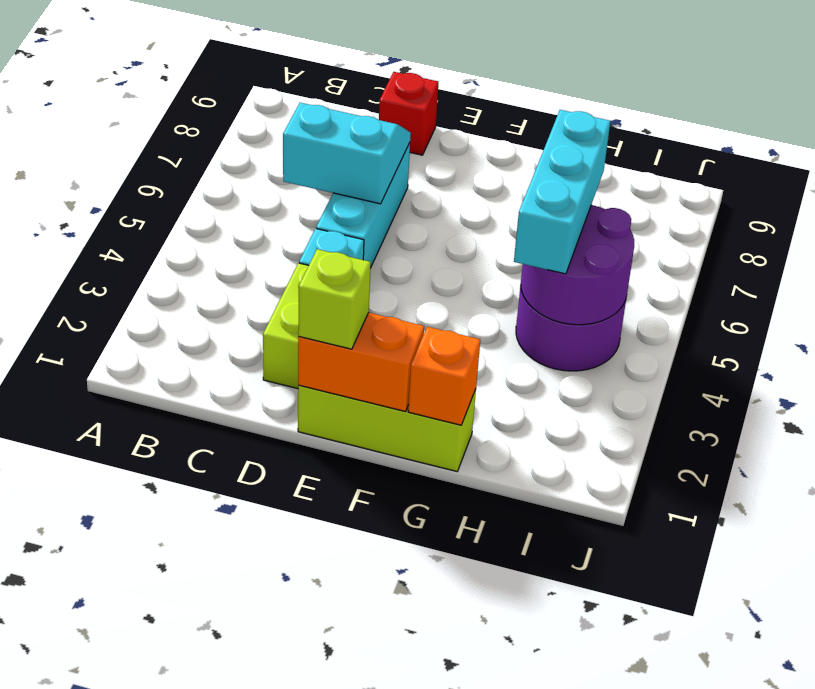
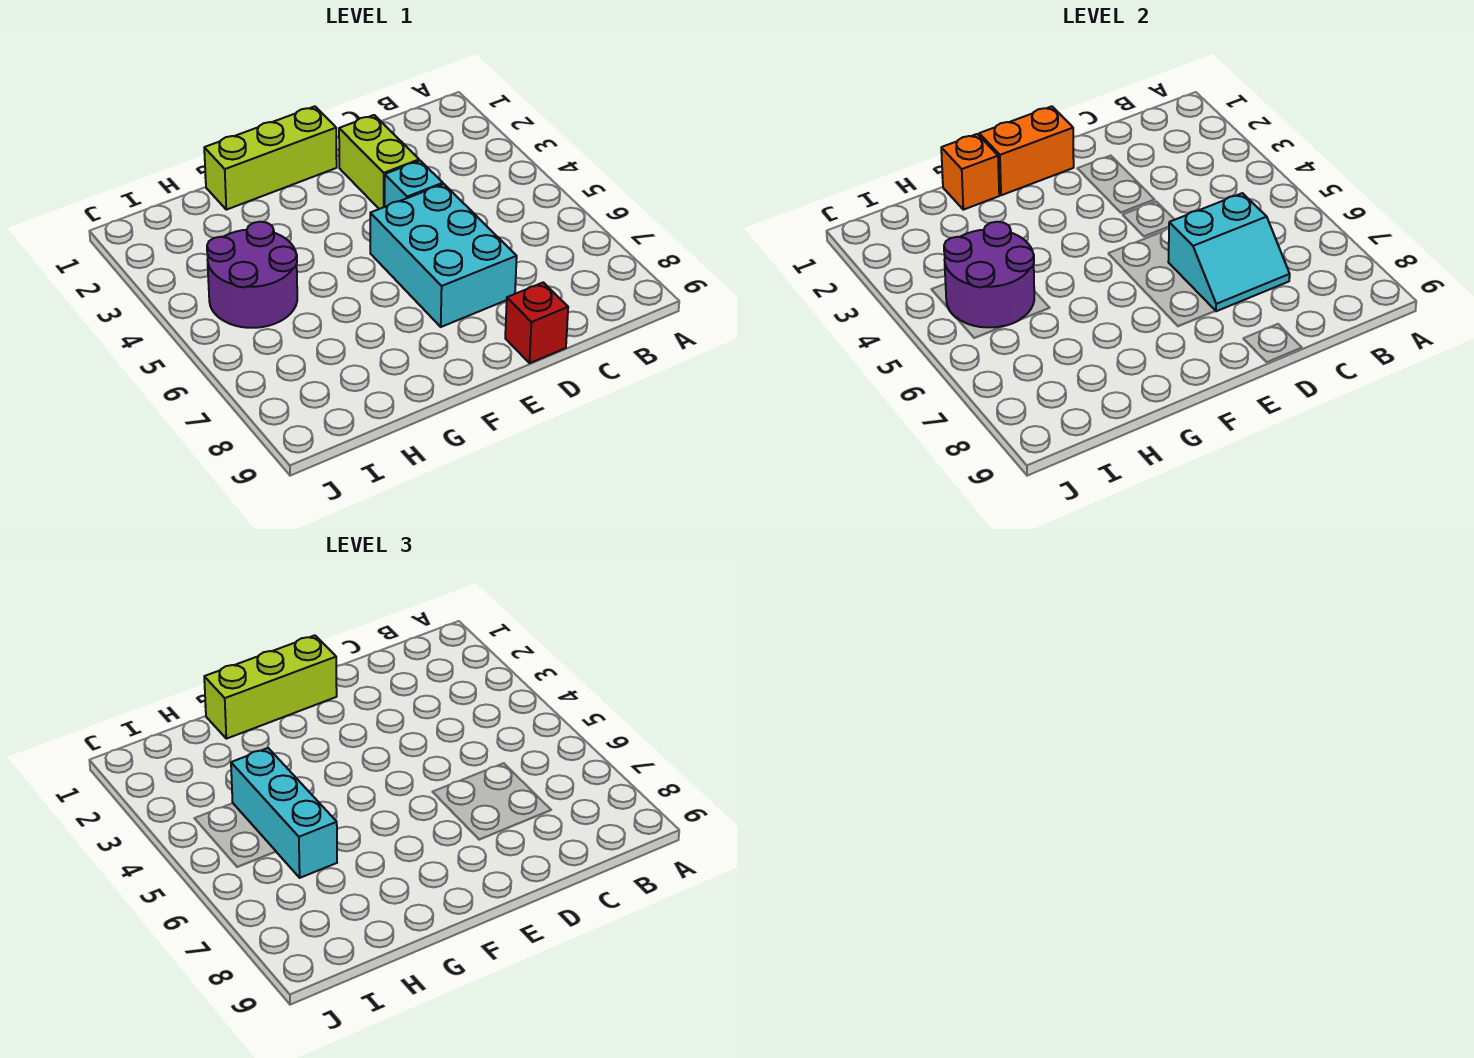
cyan 1x3 brick [316,143,410,268] -> cyan 2x3 brick [370,184,517,327]
lime 1x1 brick [298,249,371,349] -> lime 1x3 brick [204,635,337,739]

